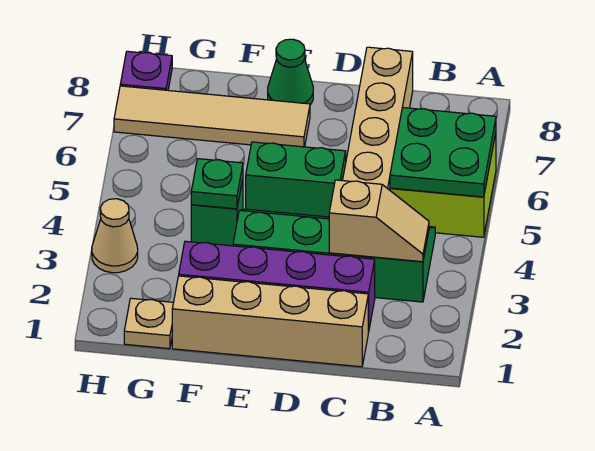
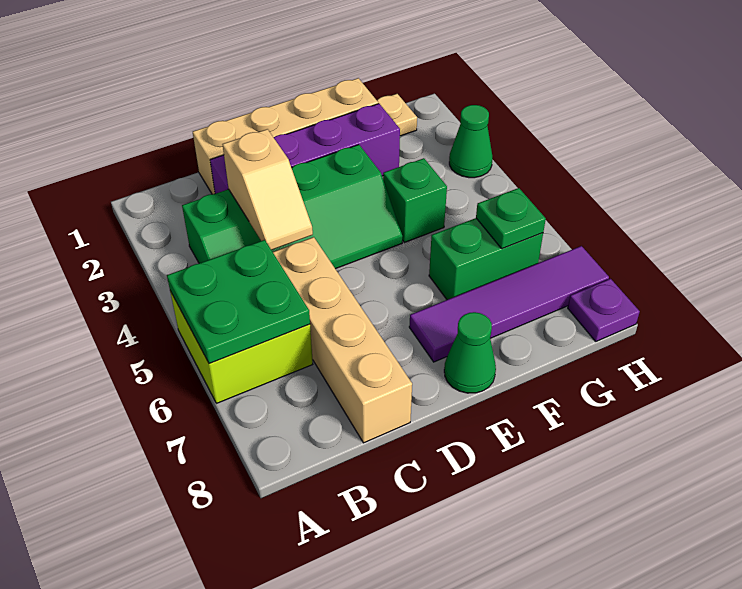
tan 1x2 slope [329,180,429,262] -> tan 1x2 slope turned to [223,129,313,250]
green 1x2 brick [246,142,346,217] -> green 1x2 brick moved to [429,218,543,300]
tan 1x4 tile [114,86,310,147] -> purple 1x4 tile [409,246,609,362]
green 1x1 plate [191,159,243,209] -> green 1x1 plate moved to [476,188,546,249]
tan 1x1 cone [92,199,138,273] -> green 1x1 cone [449,105,493,178]

